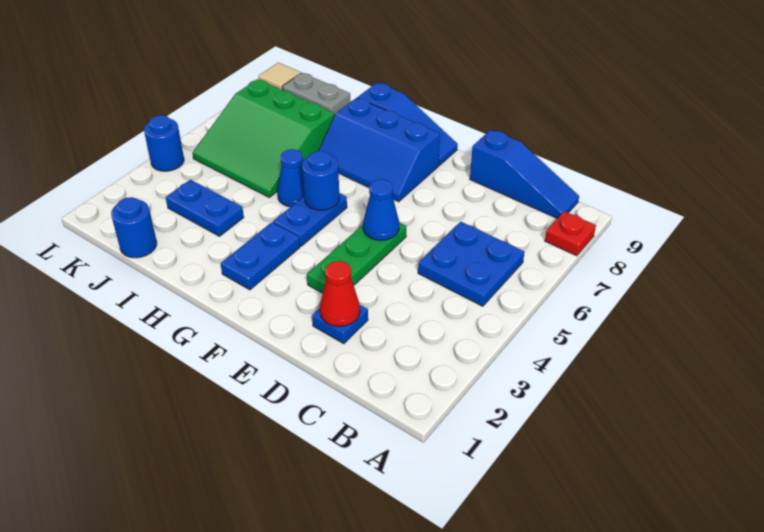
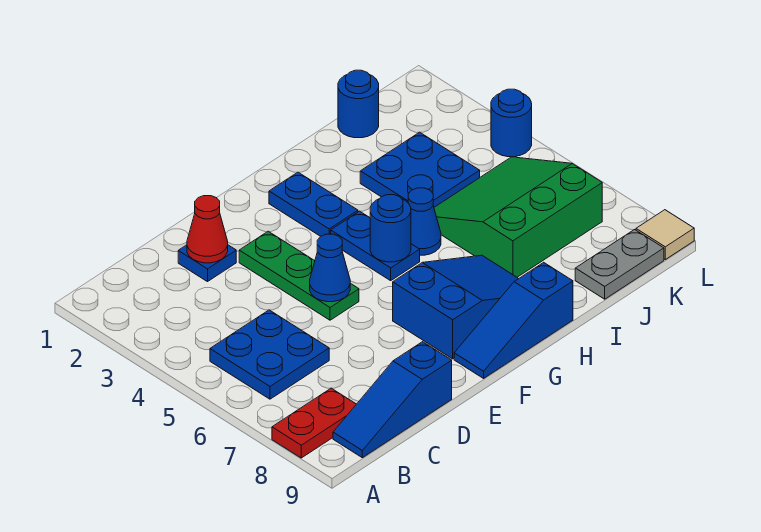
red 1x1 plate [545,211,596,256] -> red 1x2 plate [272,388,356,458]
blue 2x3 slope [319,98,440,202] -> blue 2x3 slope turned to [393,255,518,359]
blue 1x2 plate [166,180,244,236] -> blue 2x2 plate [360,132,480,207]

